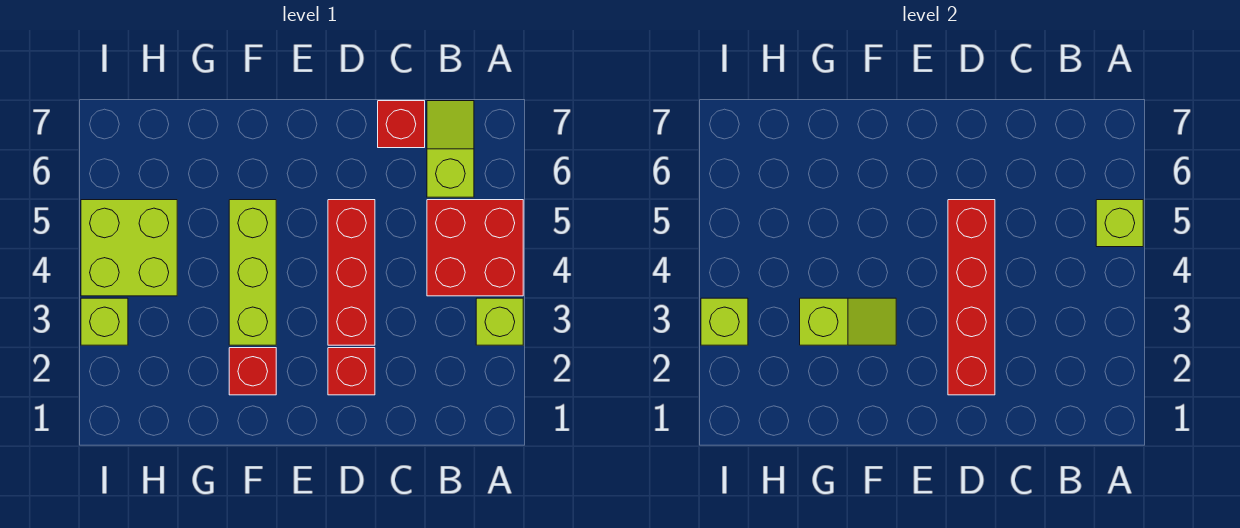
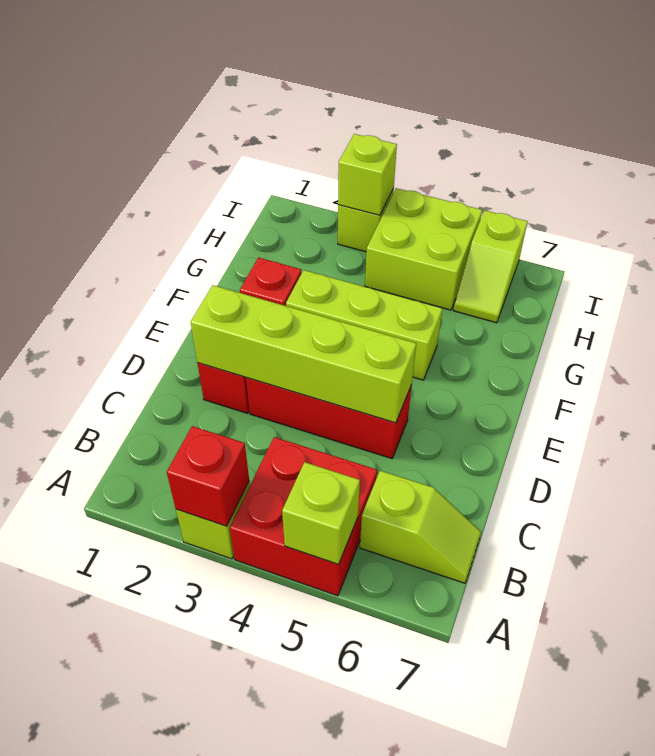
red 1x1 brick [378,101,425,148] -> red 1x1 brick moved to [167,426,249,526]
red 1x4 brick [948,200,995,395] -> lime 1x4 brick [191,285,416,423]
lime 1x2 slope [800,298,896,345] -> lime 1x2 slope moved to [454,211,528,323]

